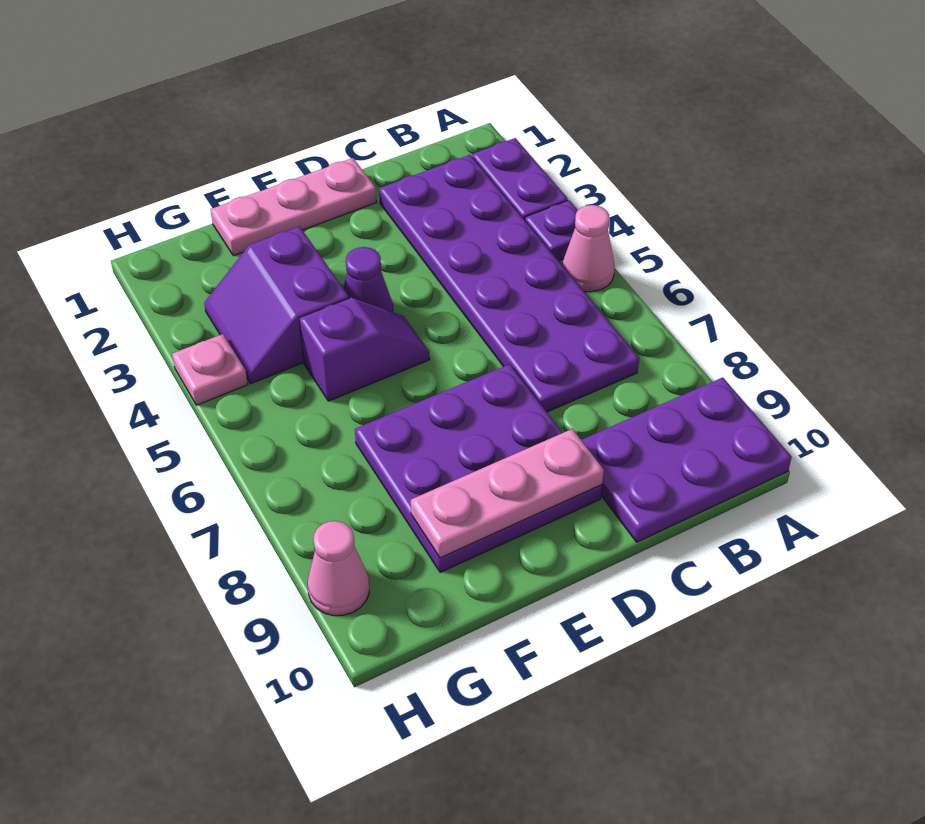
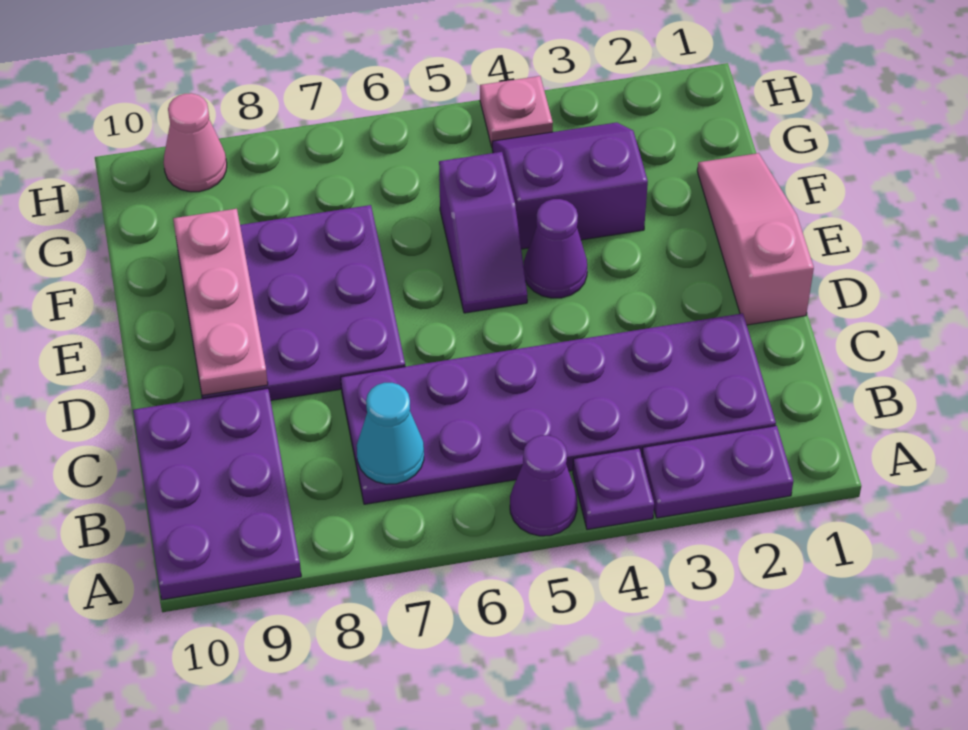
pink 1x1 cone [562,205,615,292] -> purple 1x1 cone [510,435,577,536]
none -> cyan 1x1 cone [357,383,424,484]
pink 1x3 plate [210,158,377,256] -> pink 1x3 slope [697,153,814,325]

